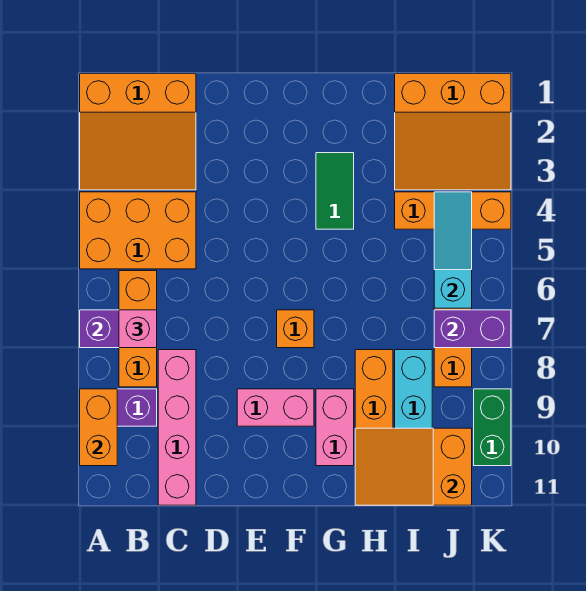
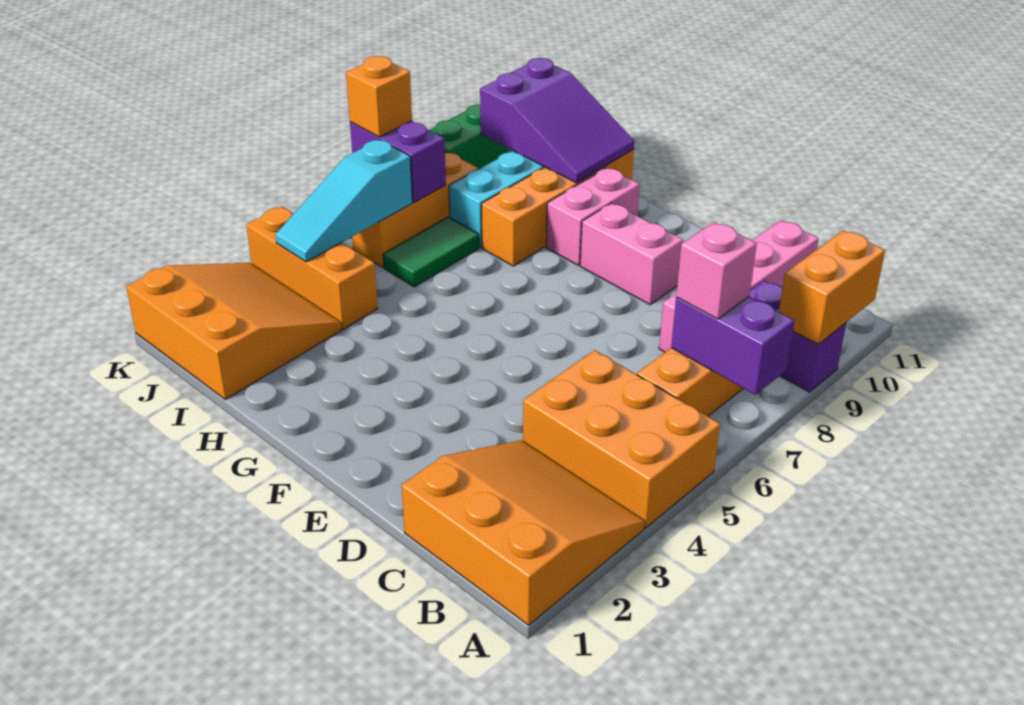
orange 1x1 brick [277,310,314,348] -> orange 1x1 brick moved to [346,56,412,137]
green 1x2 tile [316,153,354,229] -> green 1x2 tile moved to [383,217,479,287]
orange 2x3 slope [355,428,472,505] -> purple 2x3 slope [480,58,634,183]

